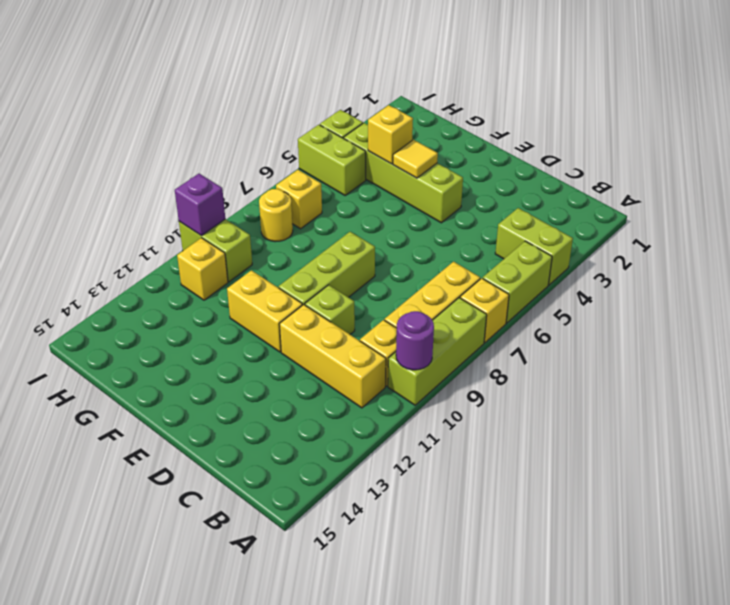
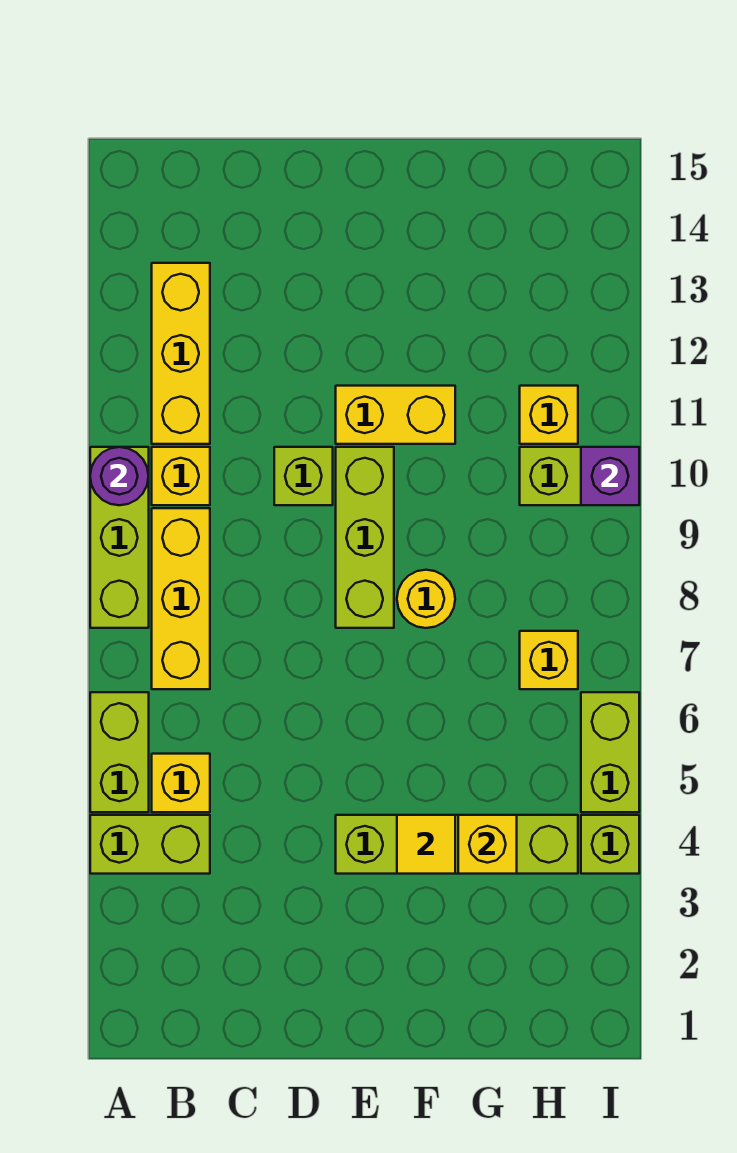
yellow 1x1 brick [460,278,509,343] -> yellow 1x1 brick moved to [152,754,210,812]
yellow 1x3 brick [279,305,386,408] -> yellow 1x3 brick turned to [152,263,210,444]
lime 1x2 brick [298,125,366,195] -> lime 1x2 brick turned to [581,692,639,812]
yellow 1x1 round brick [259,189,293,242] -> yellow 1x1 round brick moved to [397,570,455,628]

